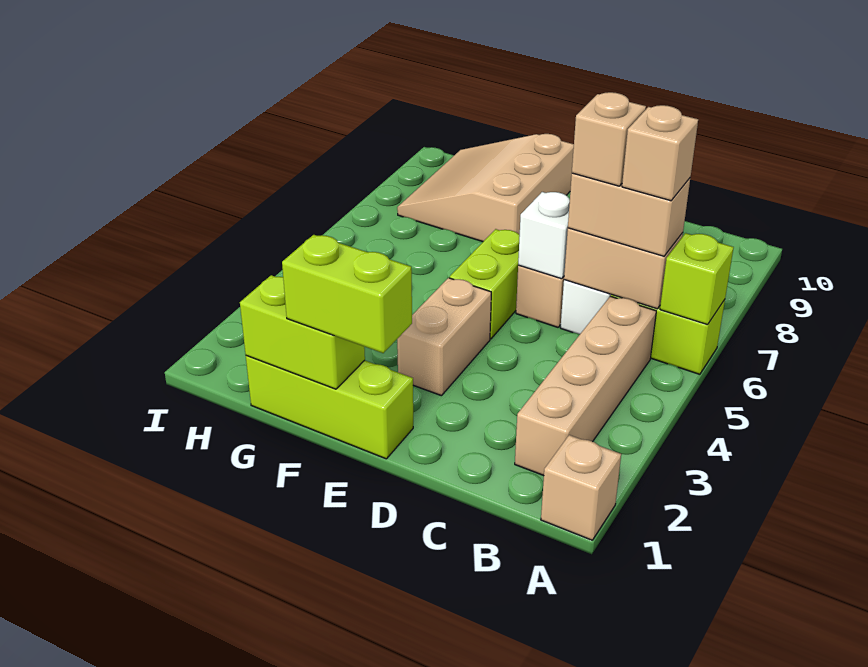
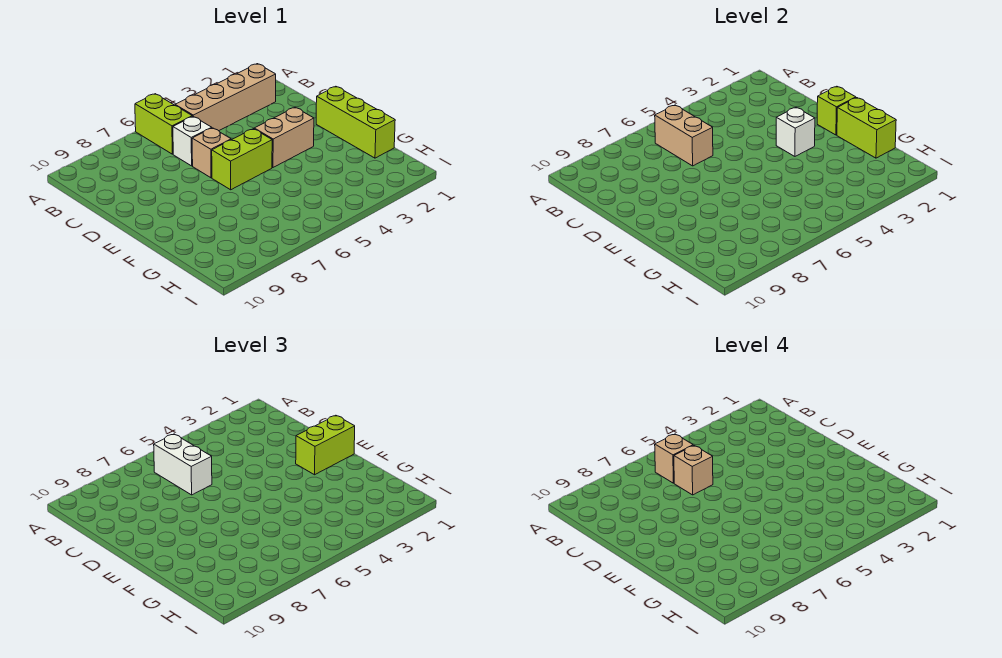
tan 1x1 brick [541,435,621,540] -> none
lime 1x1 brick [660,233,734,325] -> lime 1x1 brick moved to [817,86,856,135]
tan 1x2 brick [568,173,690,256] -> white 1x2 brick [154,434,212,495]
white 1x1 brick [518,192,570,279] -> white 1x1 brick moved to [776,107,815,156]
lime 1x2 brick [282,235,412,353] -> lime 1x2 brick turned to [296,415,355,475]
tan 3x3 slope [397,134,574,242] -> none

